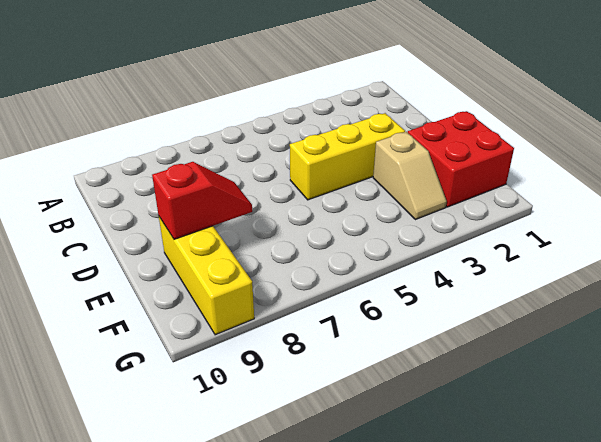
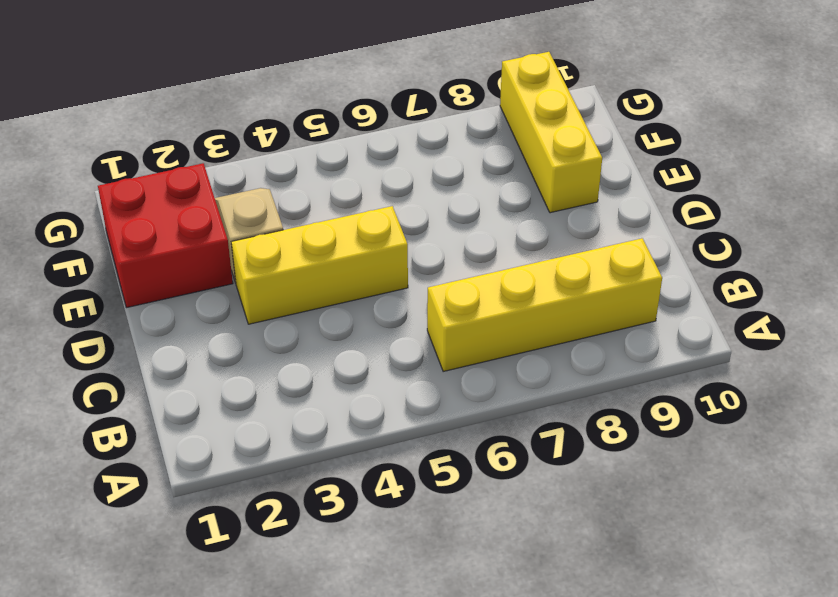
none -> yellow 1x4 brick [427,238,662,371]
red 1x2 slope [152,162,252,239] -> none

